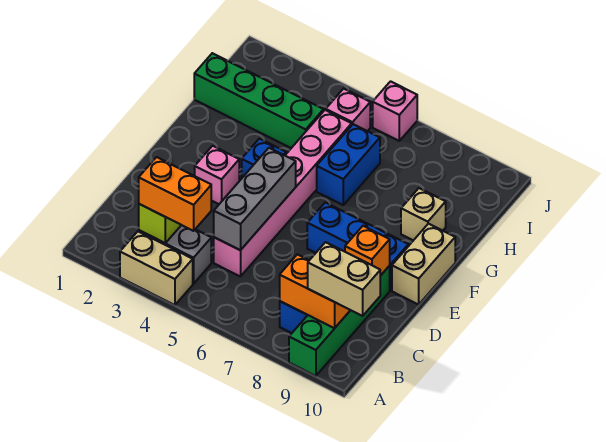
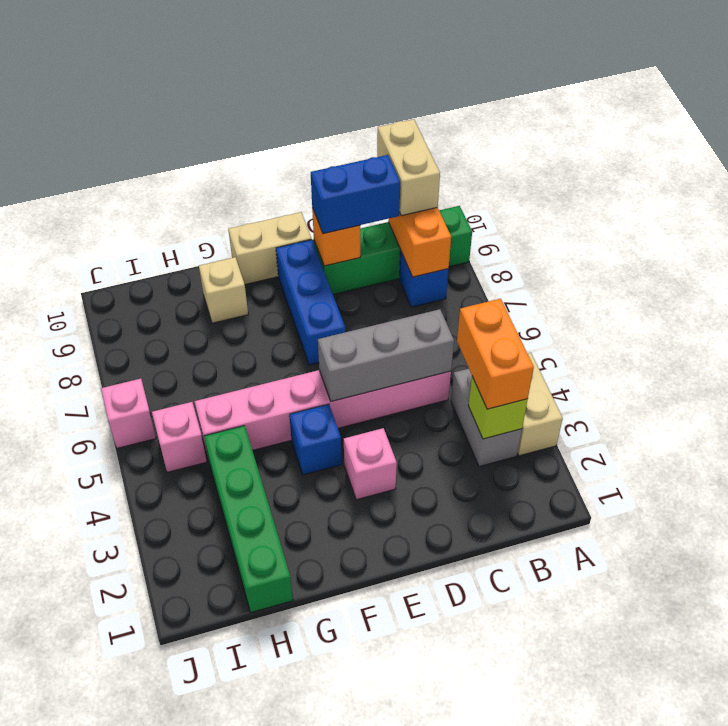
blue 1x2 brick [317,124,380,205] -> blue 1x2 brick moved to [311,155,400,234]

